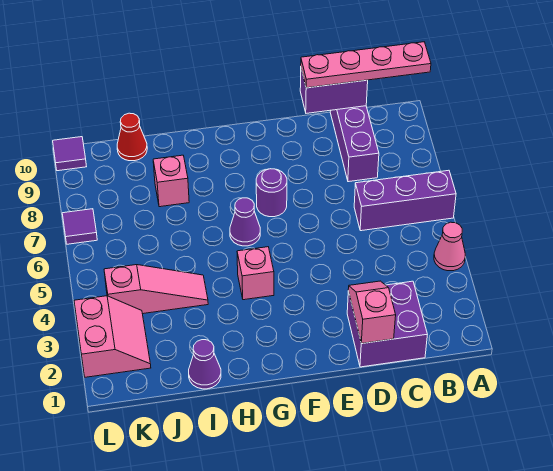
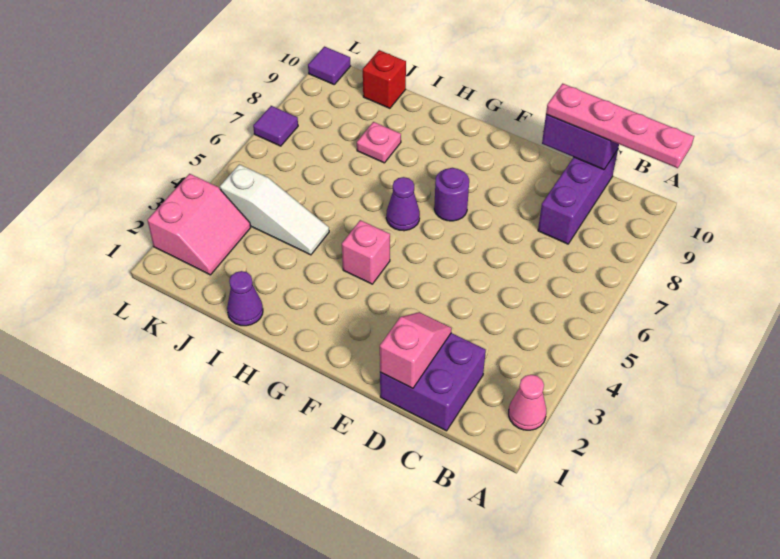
pink 1x1 cone [434,222,465,271] -> pink 1x1 cone moved to [509,375,546,430]
purple 1x3 brick [354,170,456,231] -> none
pink 1x3 slope [104,265,208,314] -> white 1x3 slope [220,164,329,255]
pink 1x1 brick [153,155,189,207] -> pink 1x1 plate [357,122,401,163]
red 1x1 cone [117,113,147,161] -> red 1x1 brick [363,50,406,108]

